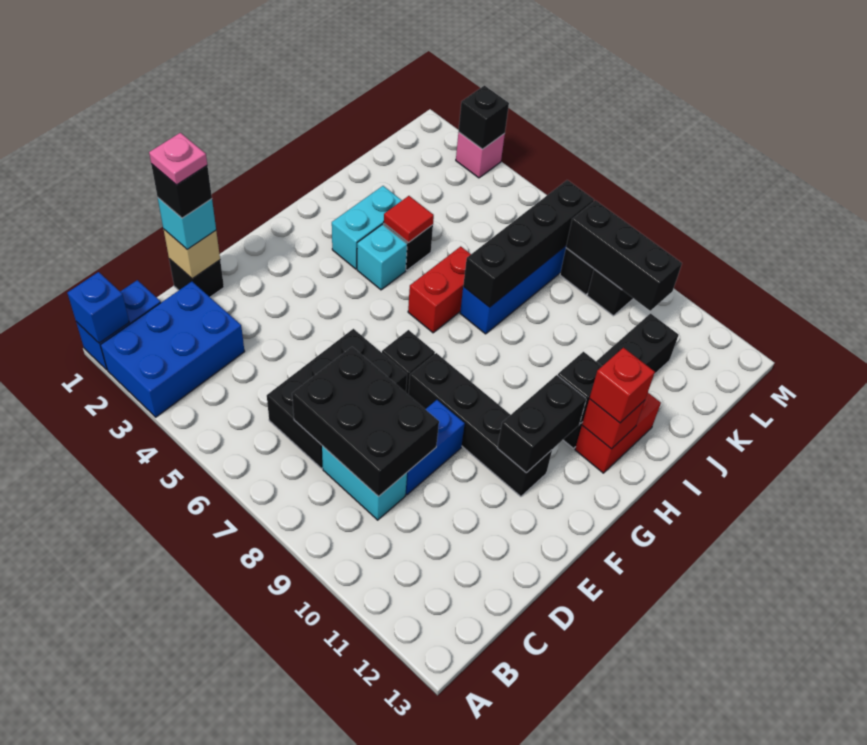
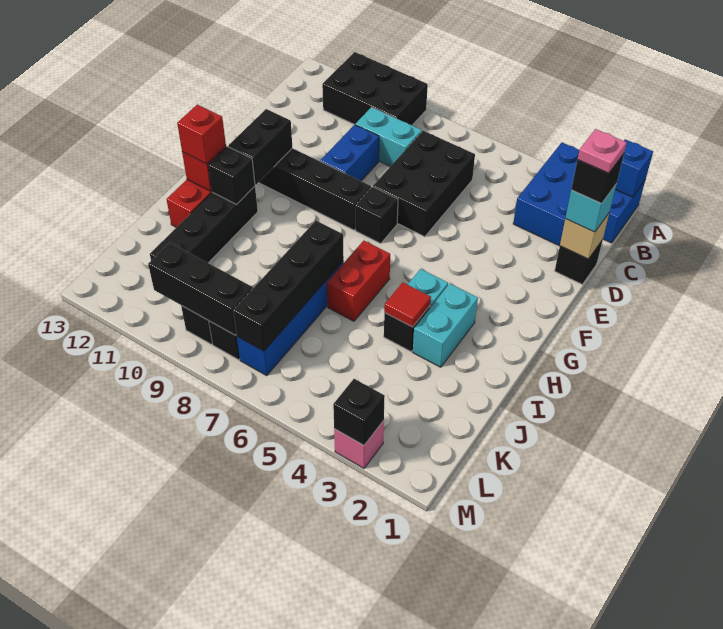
black 2x3 brick [292,347,439,497] -> black 2x3 brick moved to [322,52,428,125]

